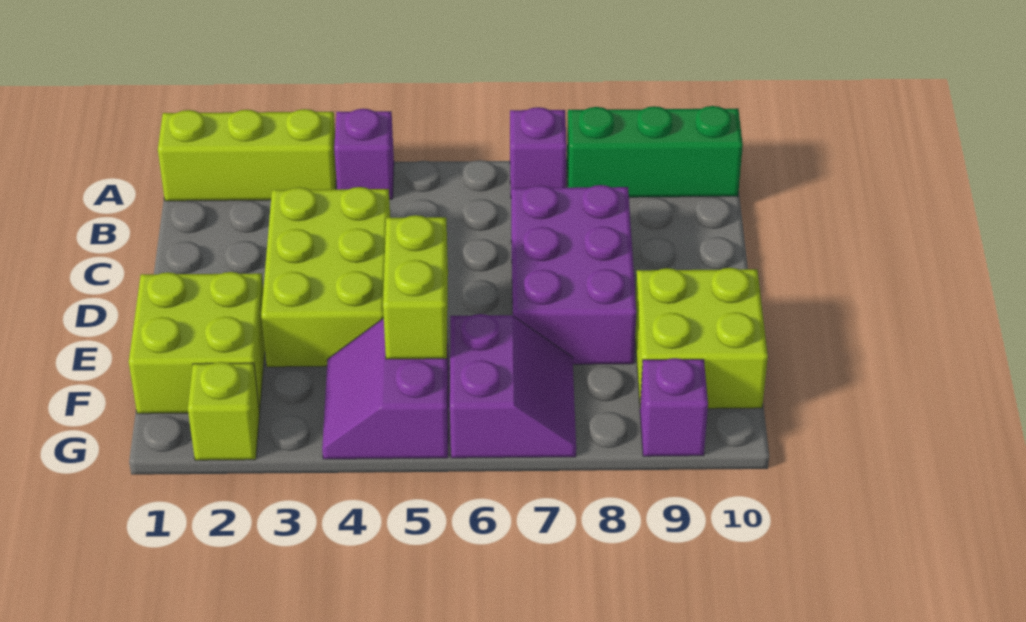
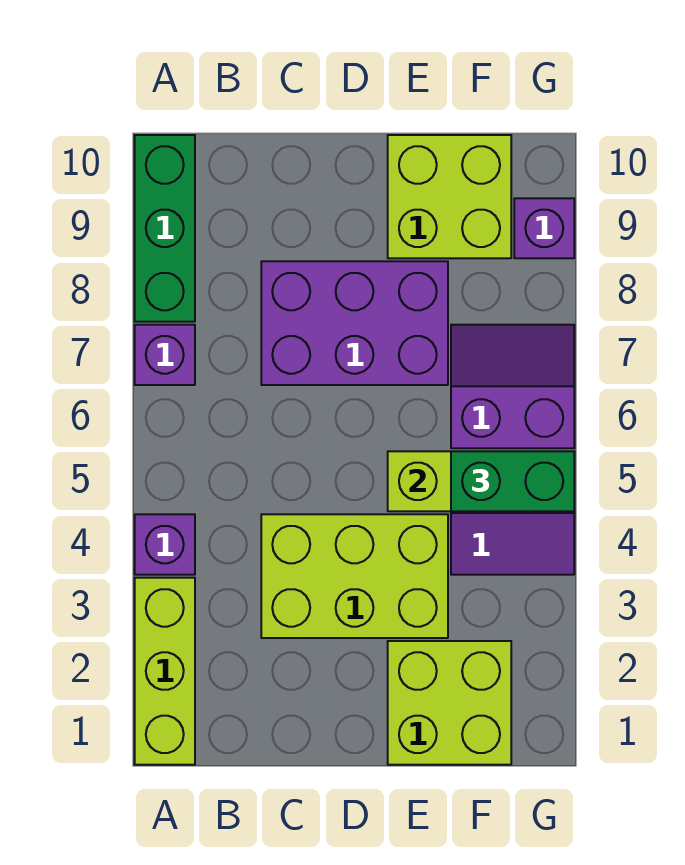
none -> green 1x2 brick [451,451,574,511]
lime 1x1 brick [188,362,260,460] -> none

